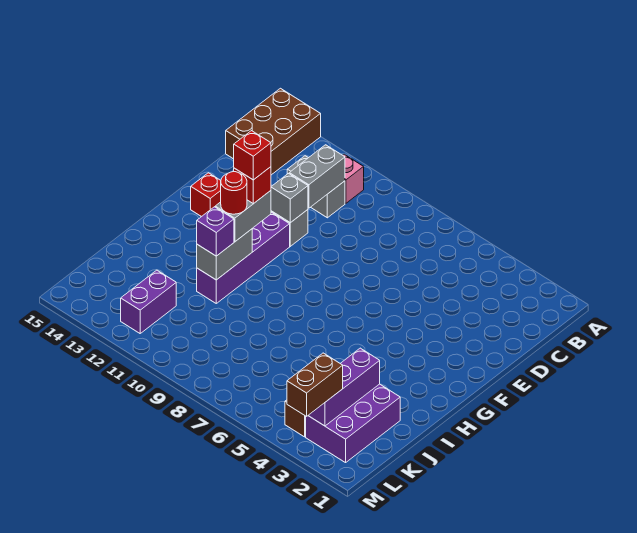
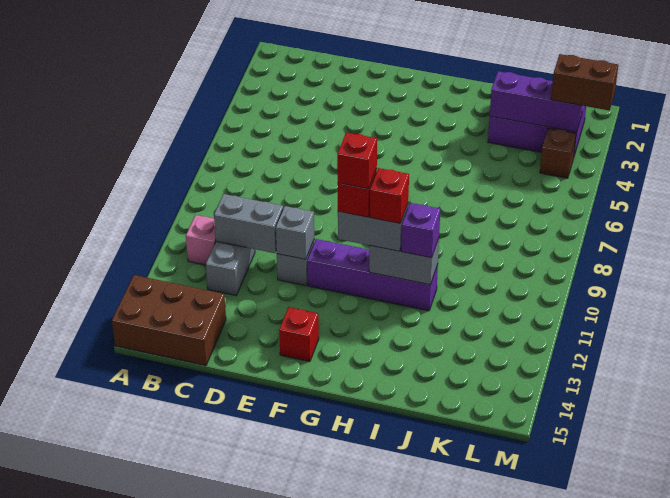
red 1x1 round brick [221,172,247,214] -> red 1x1 brick [370,168,409,224]
purple 1x2 brick [121,270,176,333] -> none

